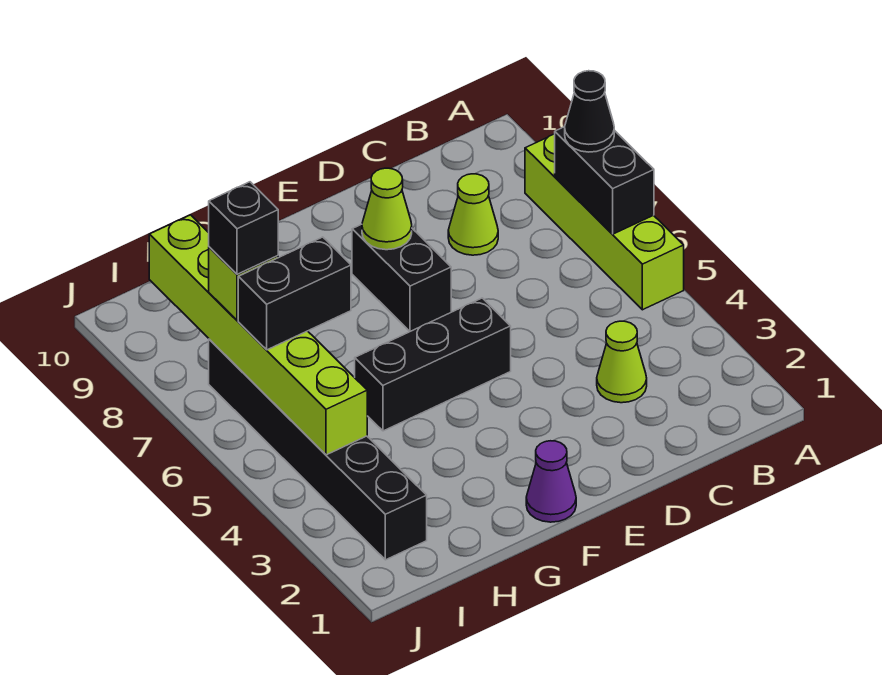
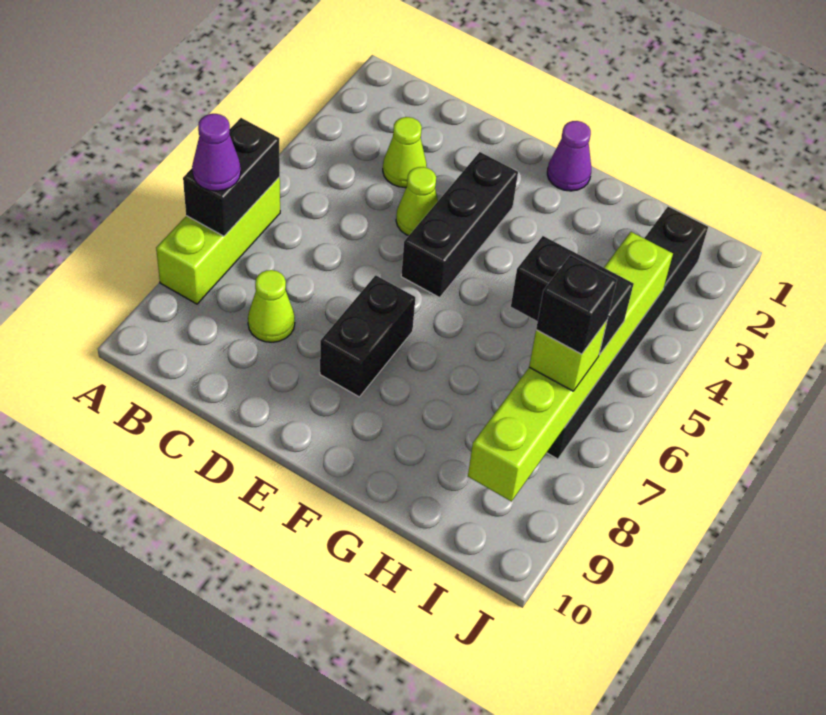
lime 1x4 brick [525,134,684,310] -> lime 1x3 brick [156,177,280,304]
black 1x1 cone [565,71,614,152] -> purple 1x1 cone [192,114,241,191]
black 1x3 brick [355,298,511,431] -> black 1x3 brick turned to [401,152,518,298]
lime 1x1 cone [362,168,412,250] -> lime 1x1 cone moved to [396,167,438,236]

